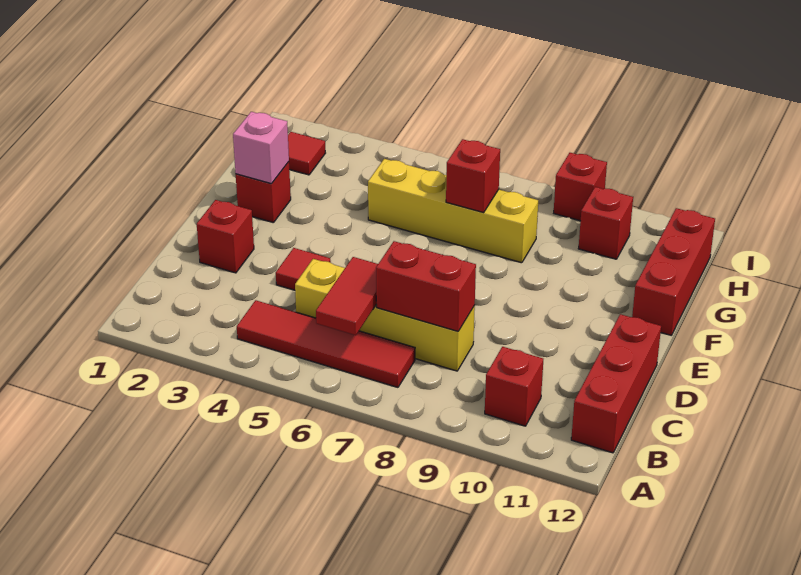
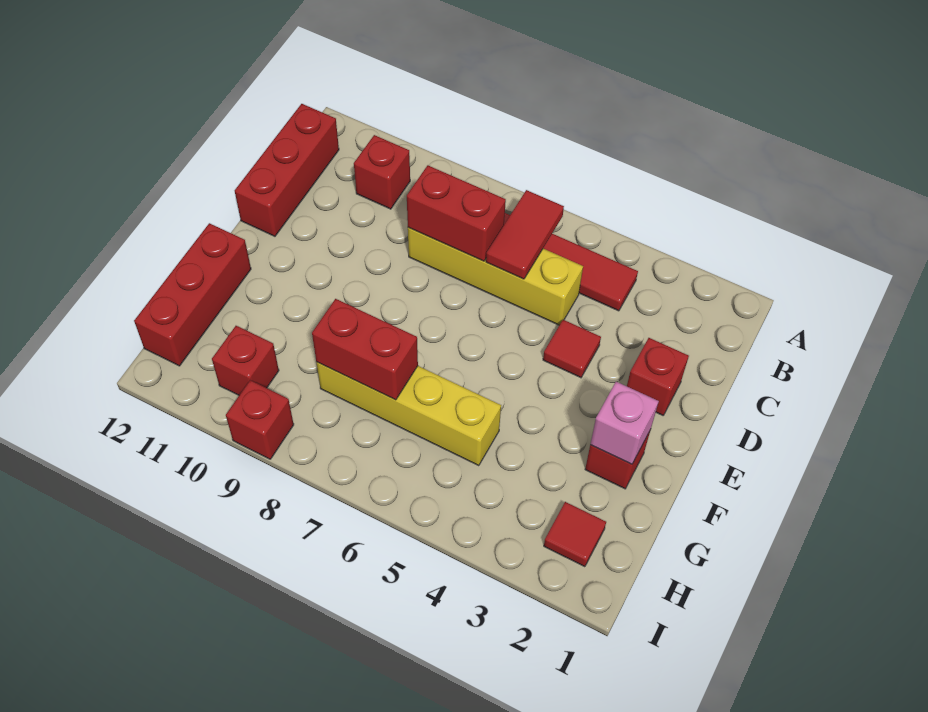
red 1x1 brick [446,139,500,213] -> red 1x2 brick [312,299,418,400]

